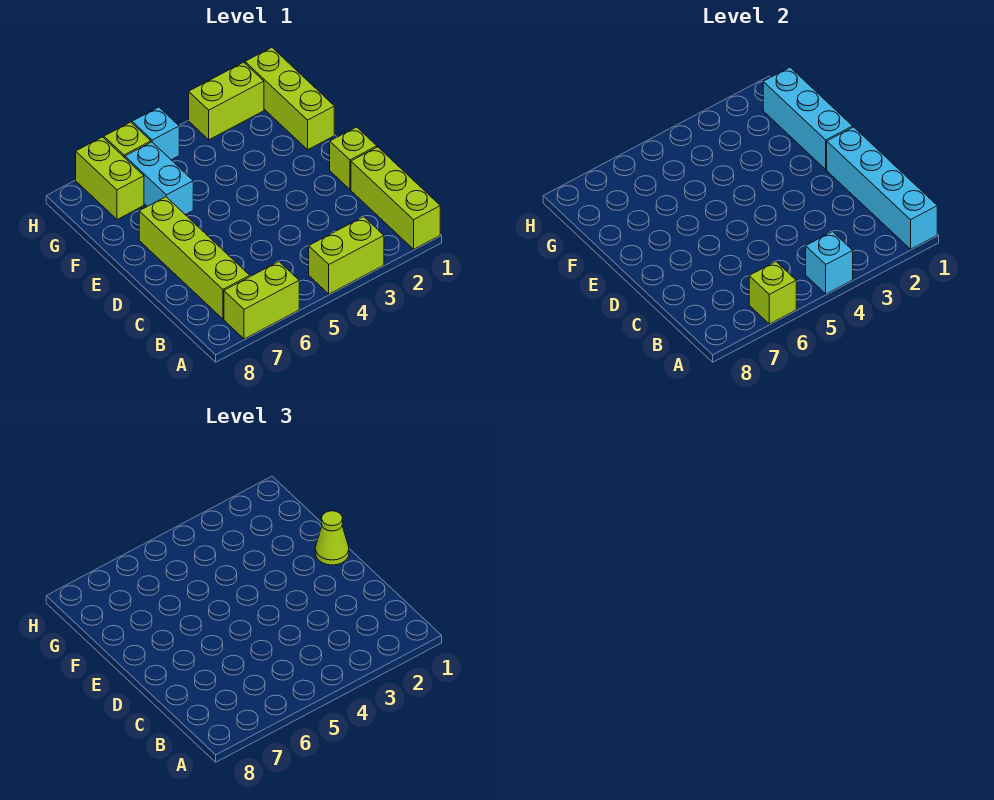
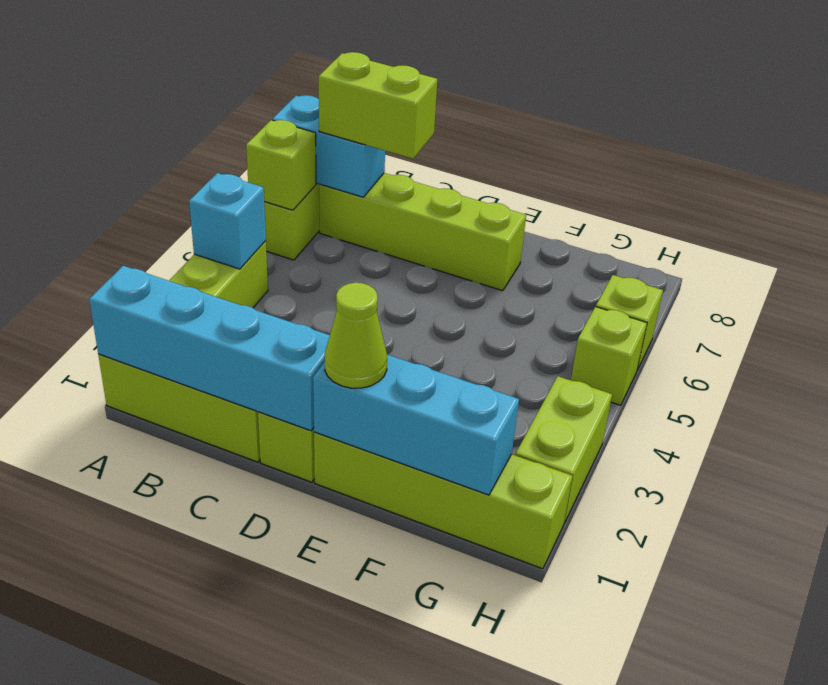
lime 1x3 brick [245,47,334,150] -> lime 1x4 brick [314,432,572,569]
cyan 1x2 brick [125,142,193,215] -> cyan 1x2 brick moved to [272,95,385,197]
lime 1x2 brick [76,137,144,219] -> lime 1x2 brick moved to [319,52,437,159]
cyan 1x1 brick [132,107,179,160] -> lime 1x1 brick [571,307,647,405]

